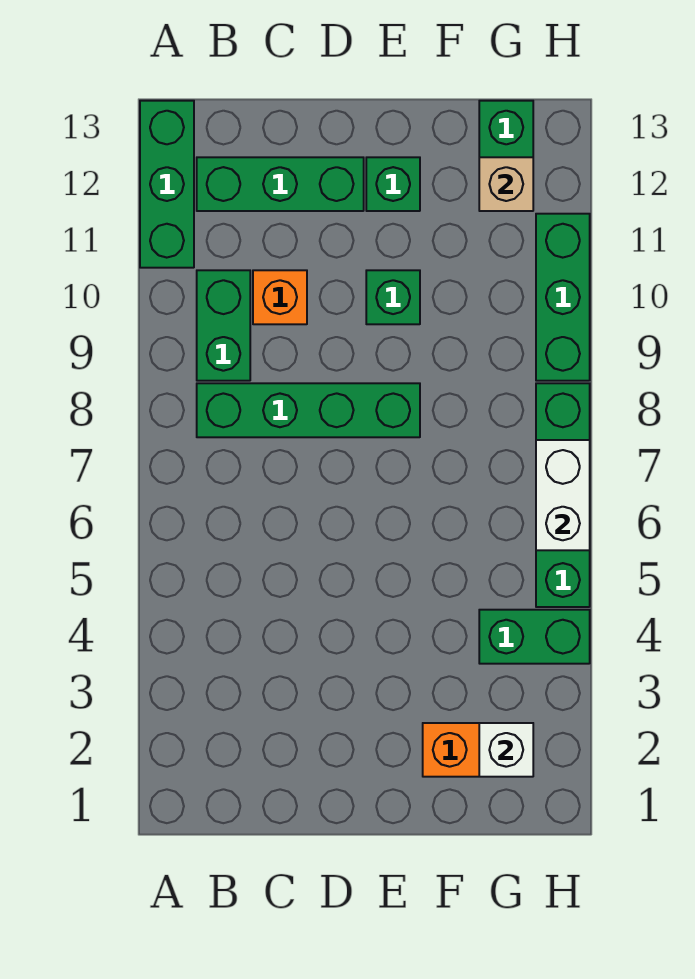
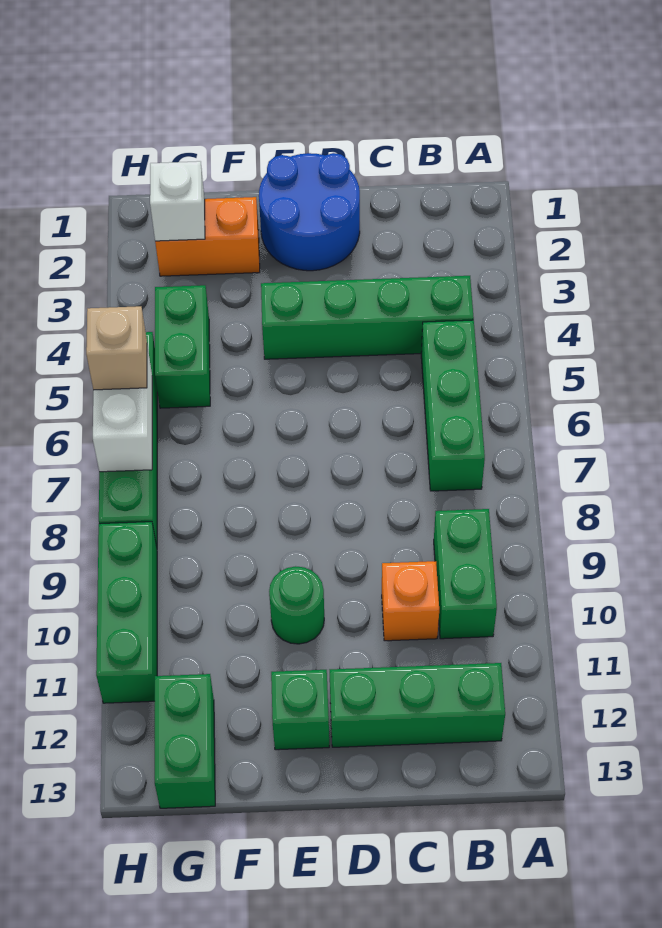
green 1x3 brick [140,101,194,268] -> green 1x3 brick moved to [421,320,485,491]
green 1x4 brick [197,383,420,437] -> green 1x4 brick moved to [261,276,474,359]
none -> blue 2x2 round brick [259,153,360,271]
green 1x1 brick [366,270,420,324] -> green 1x1 round brick [269,566,324,644]
green 1x2 brick [479,610,590,664] -> green 1x2 brick turned to [155,285,210,408]
tan 1x1 brick [479,157,533,211] -> tan 1x1 brick moved to [86,306,147,390]

